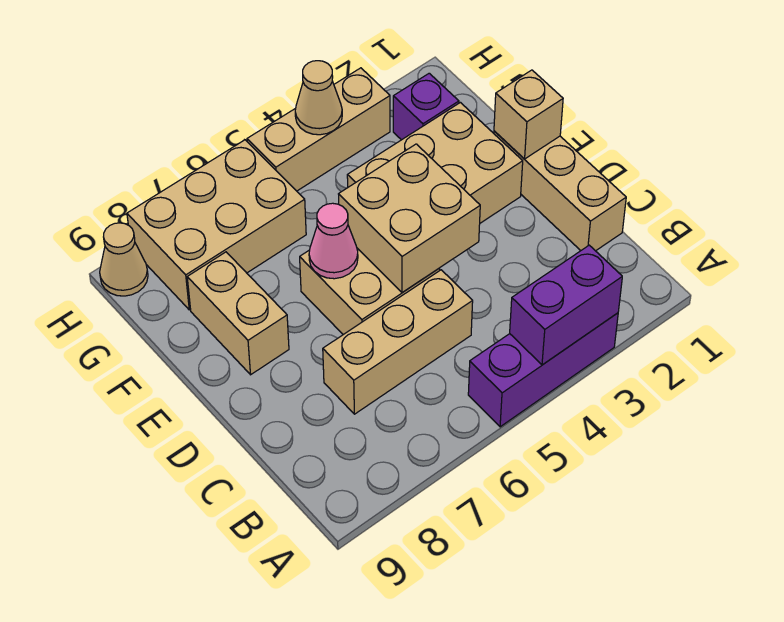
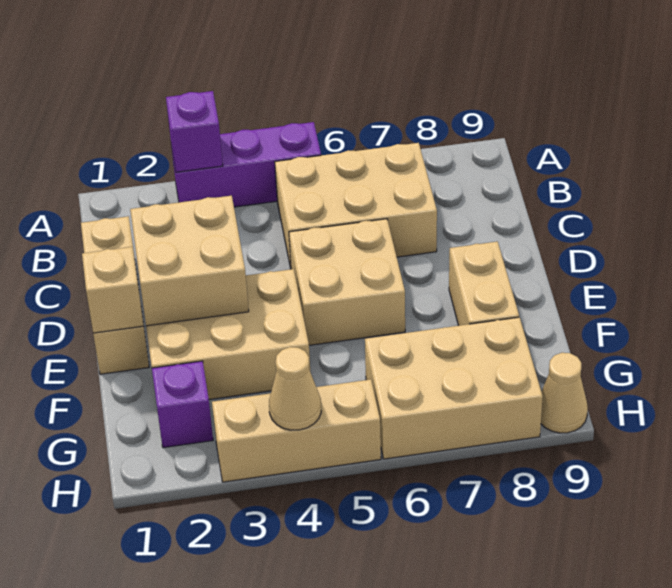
purple 1x2 brick [510,245,622,365] -> purple 1x1 brick [166,91,223,172]
tan 1x3 brick [323,270,473,414] -> tan 2x3 brick [275,143,437,268]
tan 2x2 brick [339,144,480,293] -> tan 2x2 brick moved to [130,196,249,326]
pink 1x1 cone [309,203,358,279] -> none

